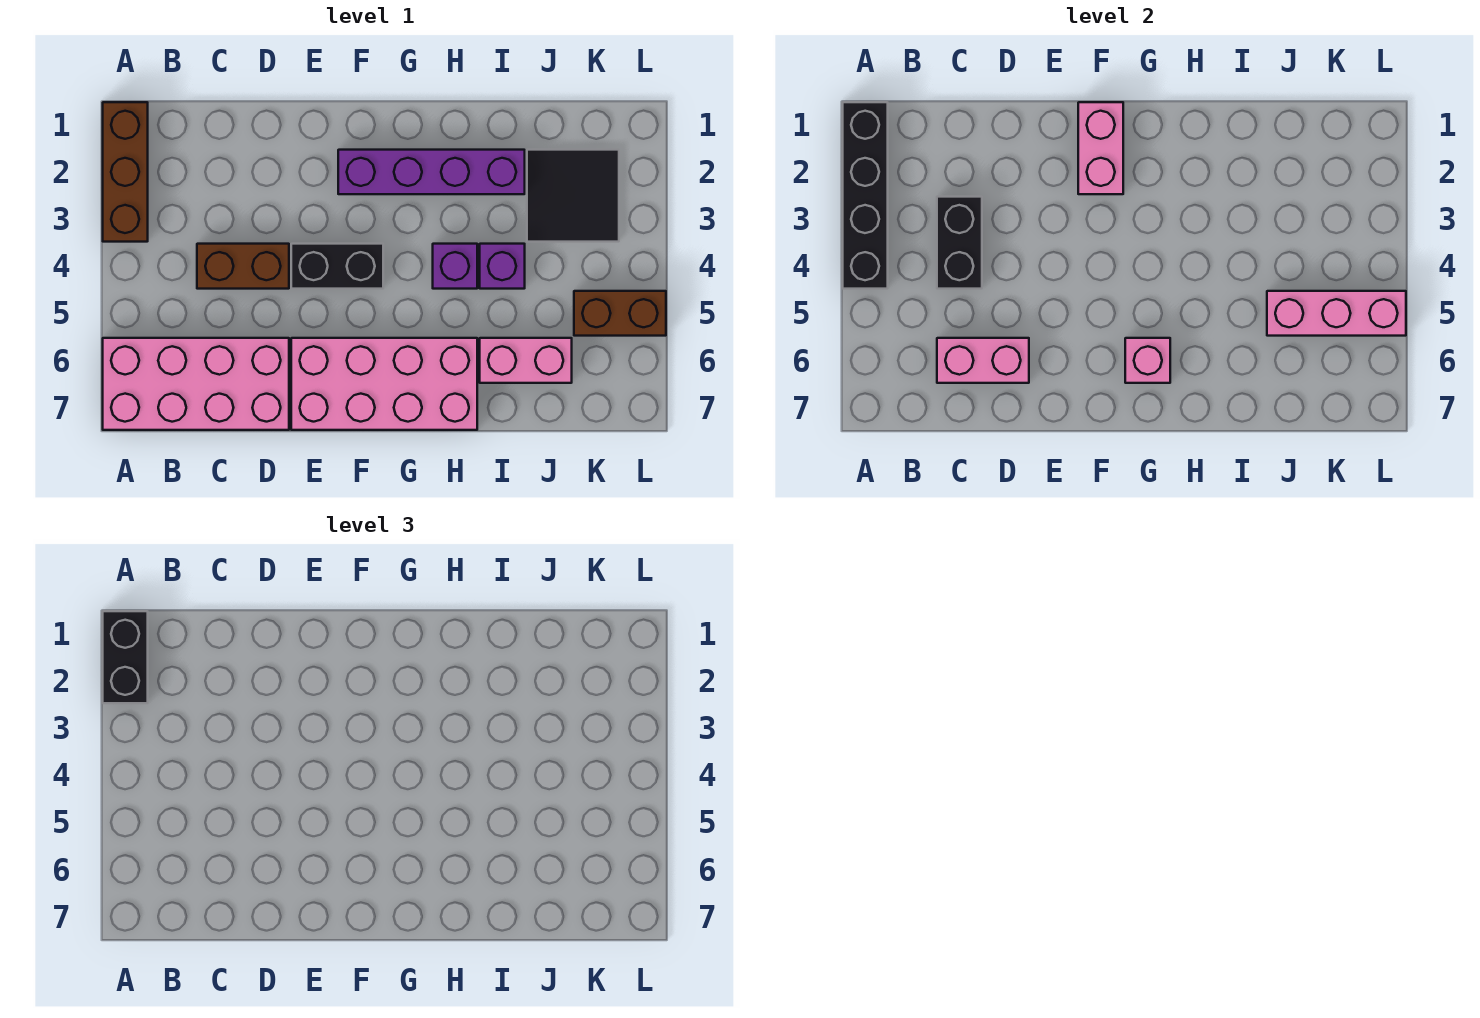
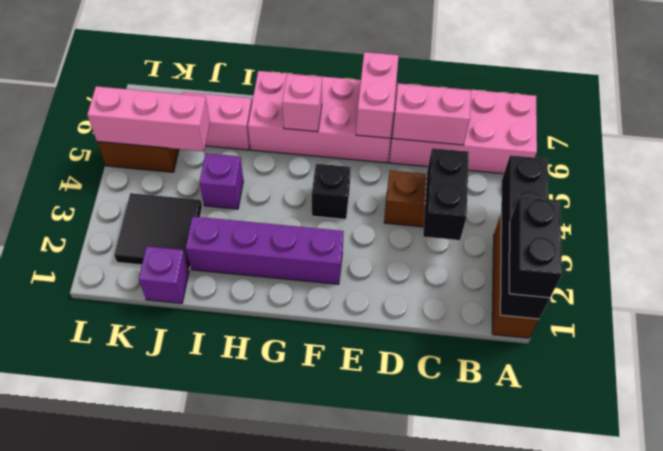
black 1x2 brick [291,244,383,289] -> black 1x1 brick [312,164,351,219]
pink 1x2 brick [1078,102,1123,194] -> pink 1x2 brick moved to [356,52,399,138]
purple 1x1 brick [433,244,477,289] -> purple 1x1 brick moved to [139,246,189,303]

